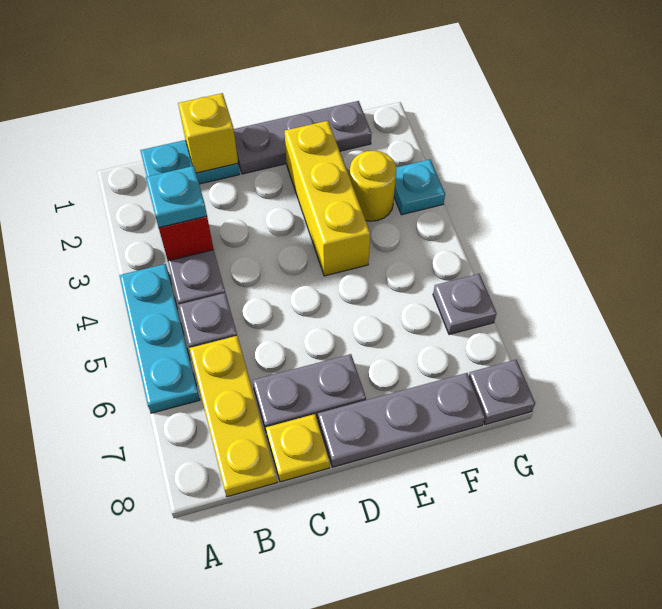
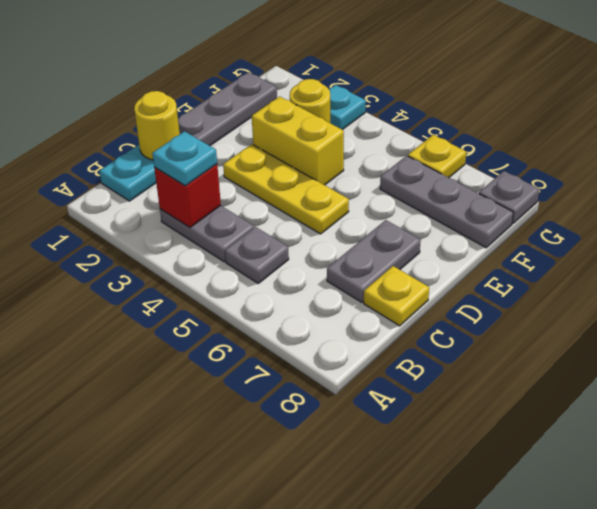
cyan 1x3 plate [119,264,200,413] -> none
yellow 1x3 plate [189,336,277,497] -> yellow 1x3 plate moved to [223,144,349,234]
yellow 1x1 brick [178,93,238,173] -> yellow 1x1 round brick [134,91,180,160]
grey 1x3 plate [318,373,485,467] -> grey 1x3 plate turned to [380,156,513,248]
yellow 1x3 brick [285,121,370,276] -> yellow 1x2 brick [252,96,344,185]
grey 1x1 plate [433,274,497,335] -> yellow 1x1 plate [408,135,466,178]

